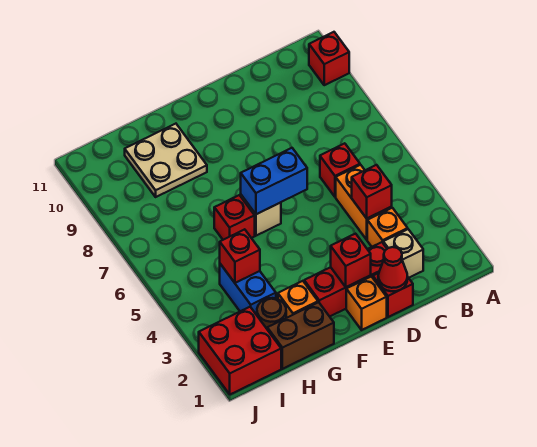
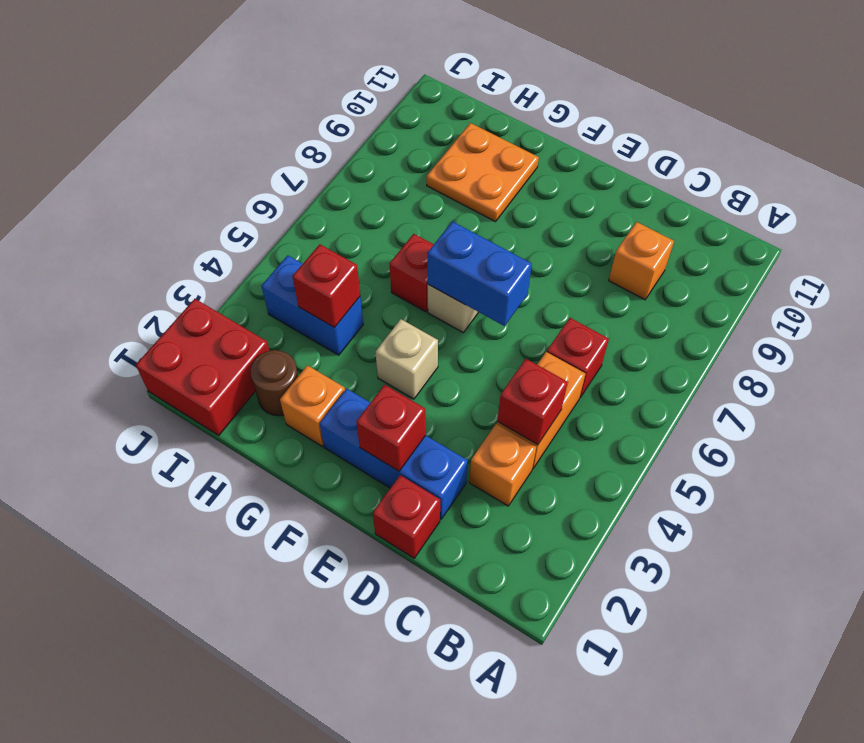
red 1x1 brick [309,32,349,85] -> none
tan 1x1 brick [383,229,423,278] -> tan 1x1 brick moved to [375,319,438,399]
red 1x1 cone [378,247,407,291] -> none
red 1x3 brick [304,242,387,317] -> blue 1x3 brick [319,389,468,519]
orange 1x1 brick [346,277,387,330] -> orange 1x1 brick moved to [609,222,674,300]
brown 1x2 brick [267,302,334,369] -> none
tan 2x2 plate [125,124,207,197] -> orange 2x2 plate [427,123,539,222]
blue 1x2 brick [220,264,276,315] -> blue 1x2 brick turned to [261,255,363,355]

